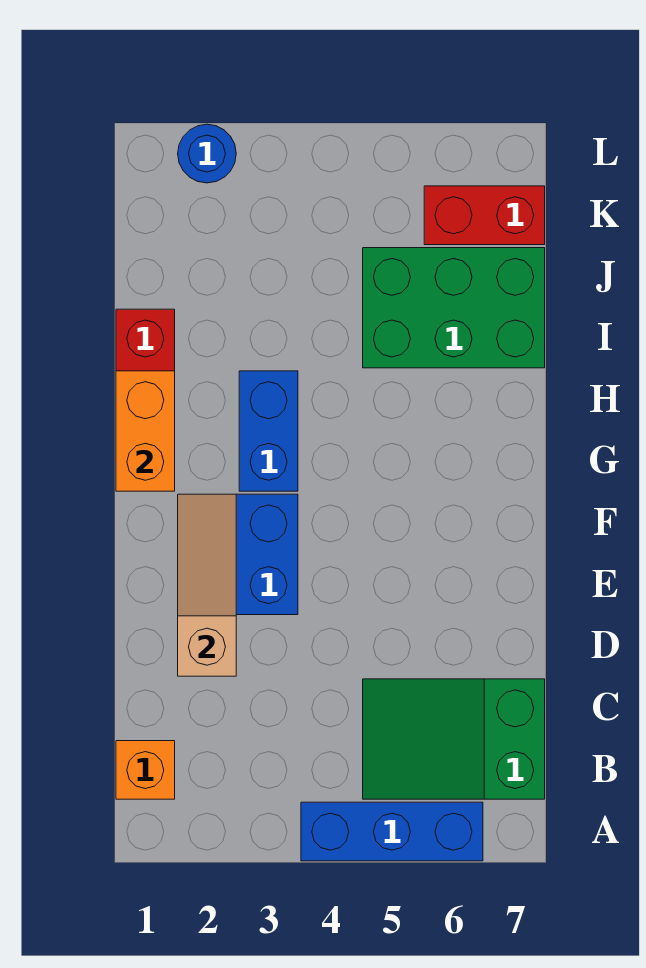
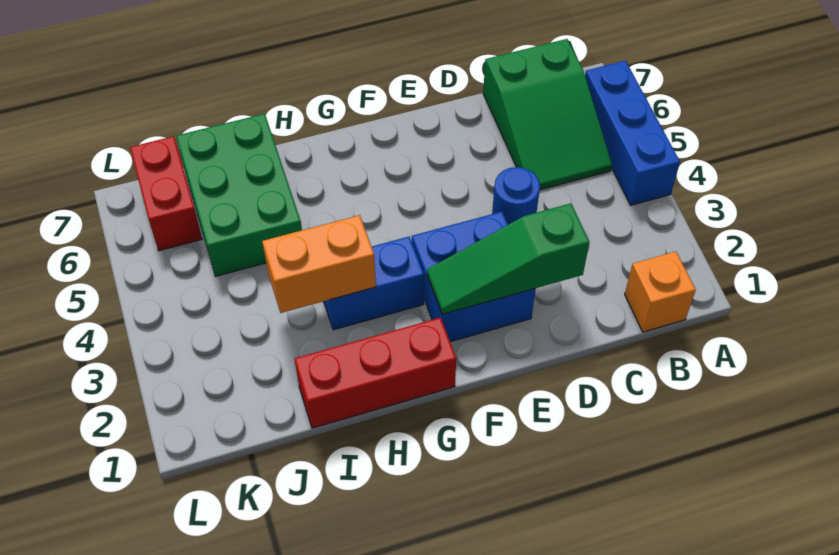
tan 1x3 slope [178,494,236,676] -> green 1x3 slope [427,203,590,314]
orange 1x2 brick [116,371,175,491] -> orange 1x2 brick moved to [262,215,376,313]
blue 1x1 round brick [178,124,236,183] -> blue 1x1 round brick moved to [492,167,540,225]

